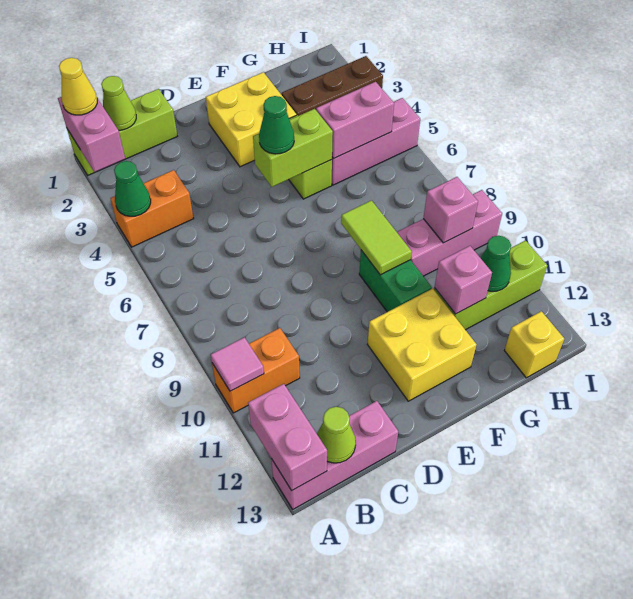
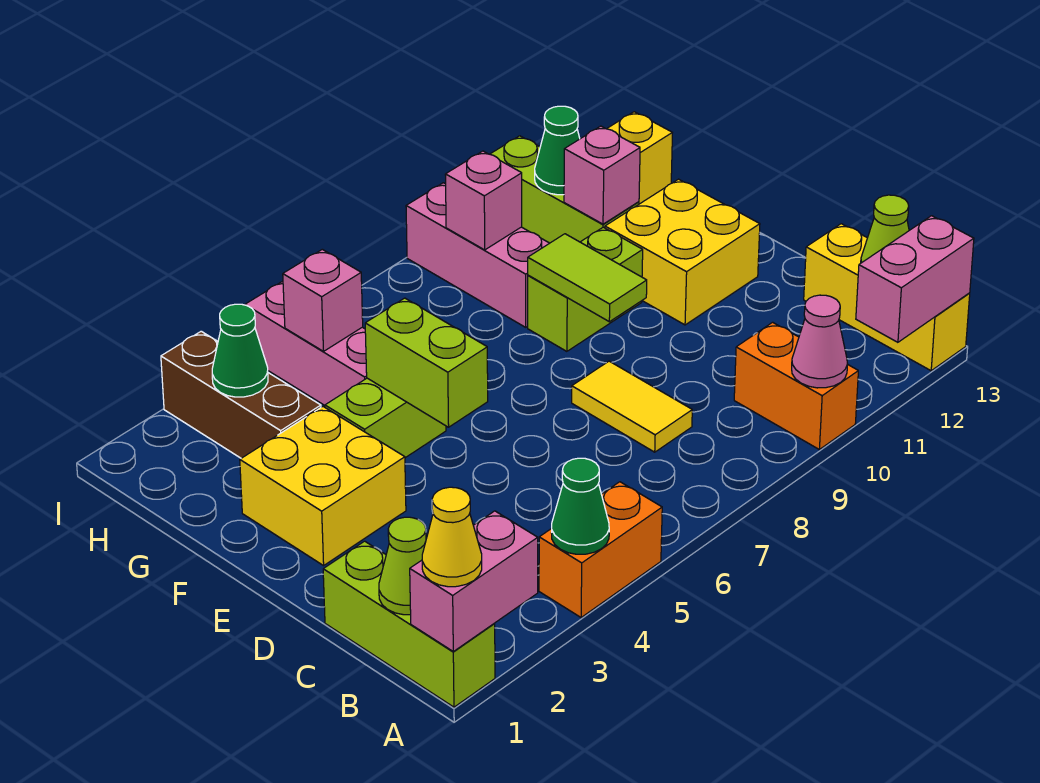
orange 1x2 brick [110,170,194,247] -> orange 1x2 brick turned to [539,482,662,617]
pink 1x1 tile [211,337,264,391] -> pink 1x1 cone [792,295,848,388]
pink 1x3 brick [271,401,398,509] -> yellow 1x3 brick [804,224,970,371]
none -> yellow 1x2 tile [572,361,692,452]
green 1x1 cone [259,96,294,154] -> green 1x1 cone moved to [212,304,268,397]
lime 1x2 tile [341,201,412,275] -> lime 1x2 tile turned to [528,234,647,322]
green 1x2 brick [359,250,432,312] -> lime 1x2 brick [528,227,643,351]
pink 1x2 brick [316,82,394,159] -> pink 1x1 brick [283,249,363,351]

